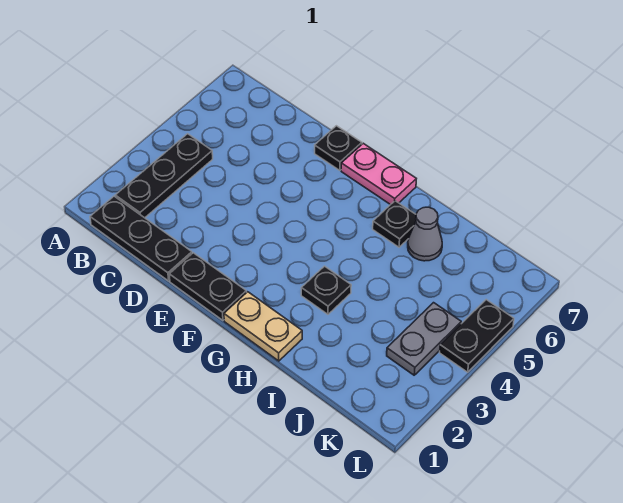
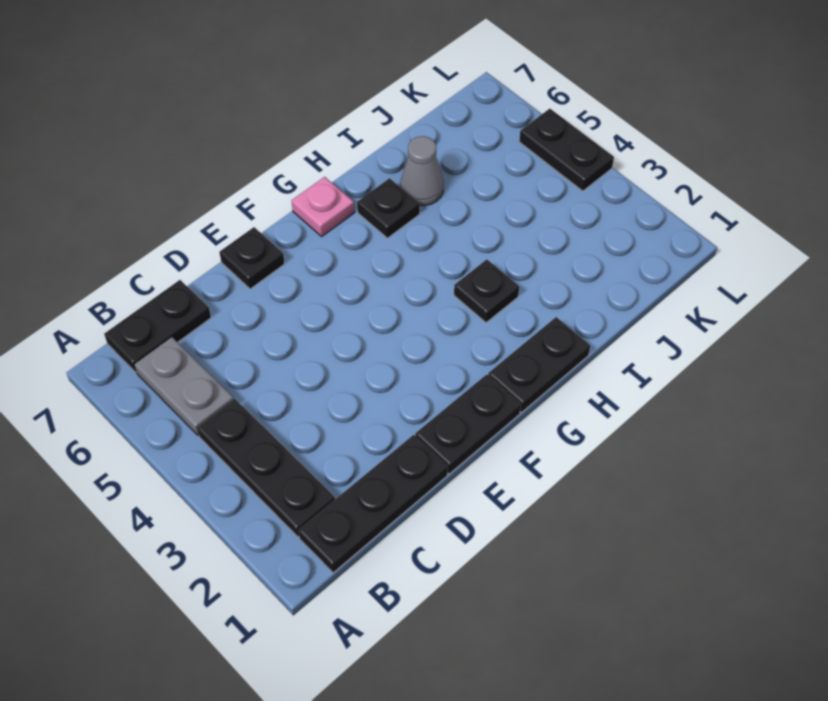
none -> black 1x2 plate [104,280,211,372]
pink 1x2 plate [341,143,416,205] -> pink 1x1 plate [292,177,355,236]
tan 1x2 plate [224,292,302,361] -> black 1x2 plate [488,317,590,412]
grey 1x2 plate [387,303,461,375] -> grey 1x2 plate moved to [134,337,234,435]

